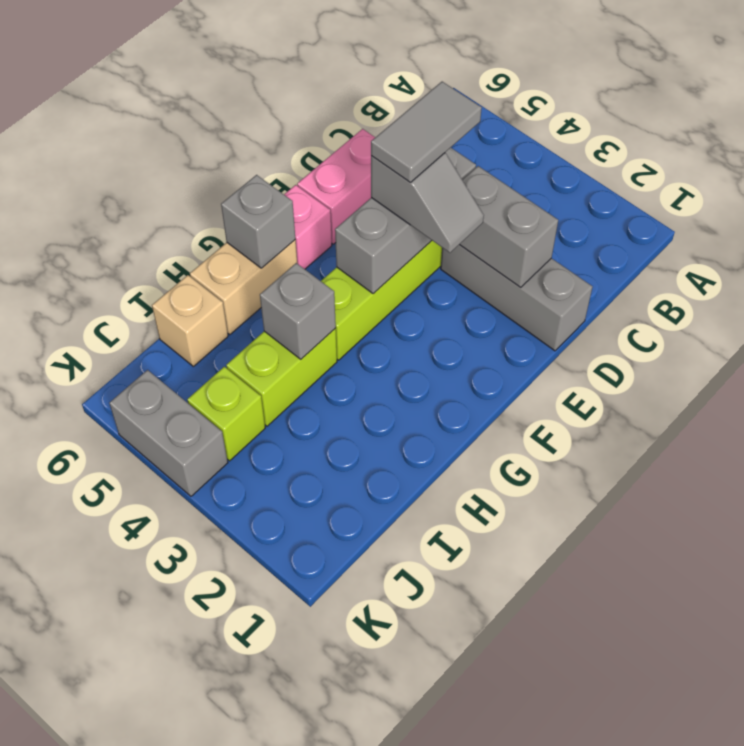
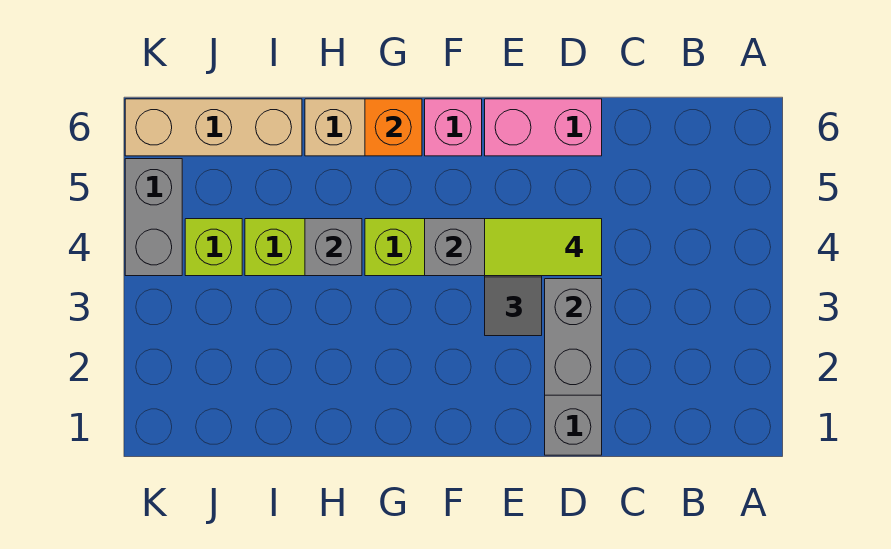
grey 1x2 tile [371,82,482,182] -> lime 1x2 tile [485,219,602,276]
grey 1x1 brick [221,175,295,268] -> orange 1x1 brick [365,99,422,156]
tan 1x1 brick [152,275,228,366] -> tan 1x3 brick [125,99,302,156]

